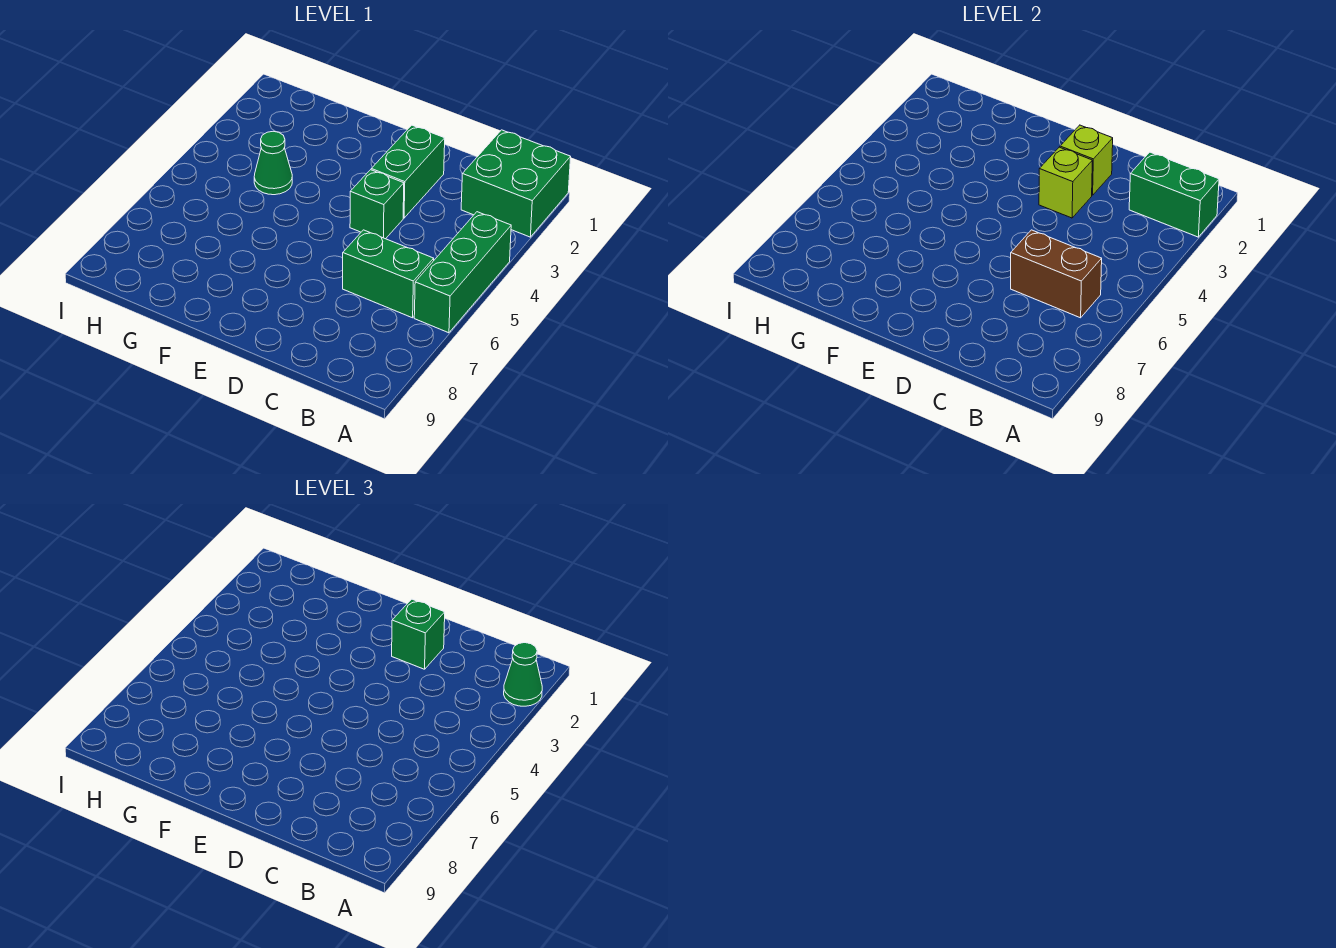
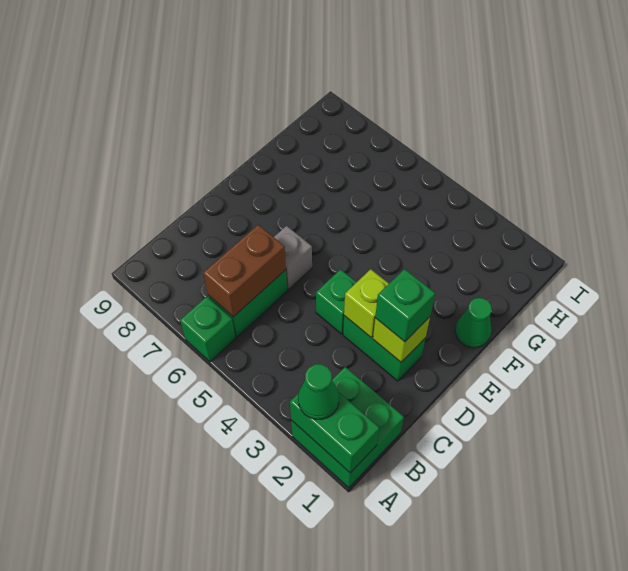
green 1x2 brick [1129,152,1219,237] -> green 1x2 brick turned to [290,392,379,473]
green 1x3 brick [414,212,511,333] -> green 1x1 brick [180,296,236,362]
none -> grey 1x1 brick [274,226,312,289]
green 1x1 cone [254,131,292,195] -> green 1x1 cone moved to [455,298,492,348]

